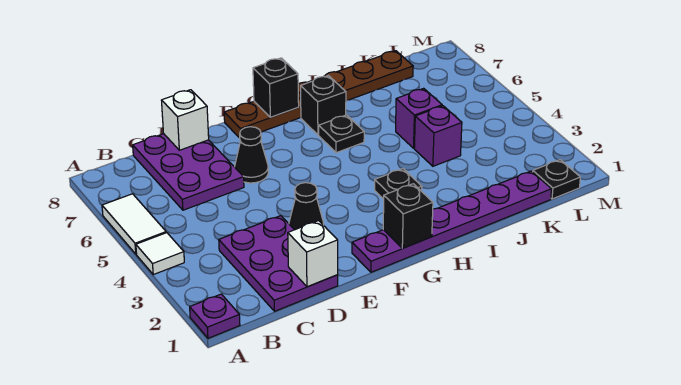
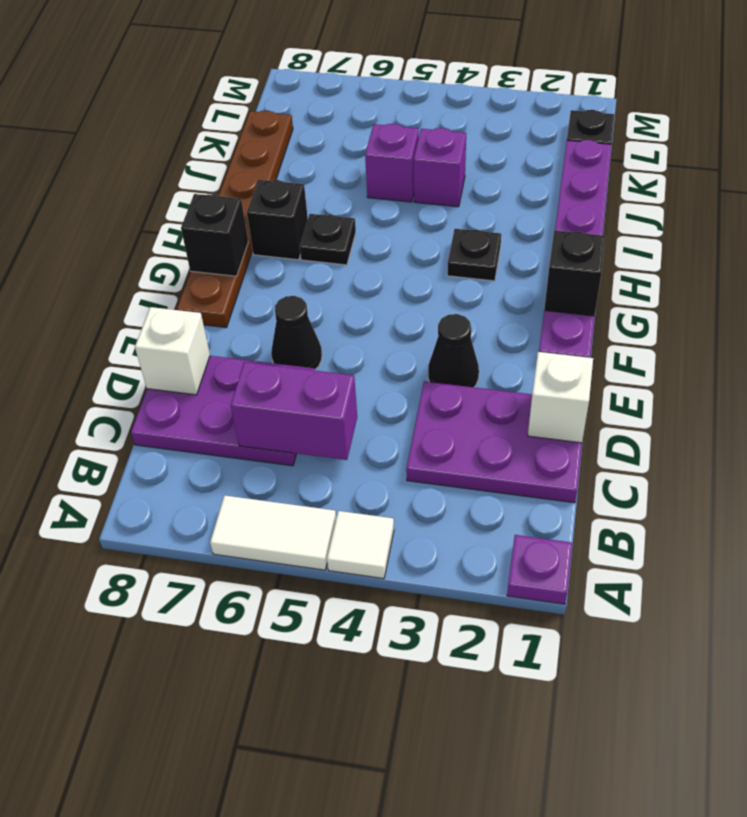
none -> purple 1x2 brick [231,362,357,460]

